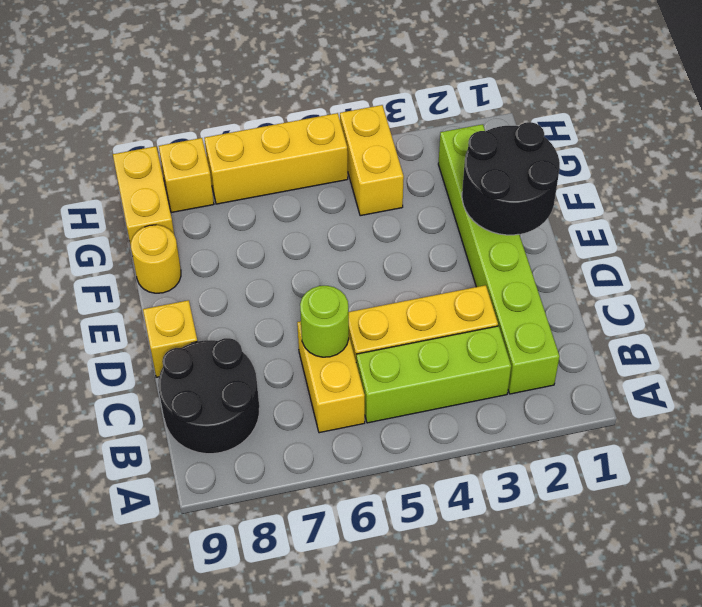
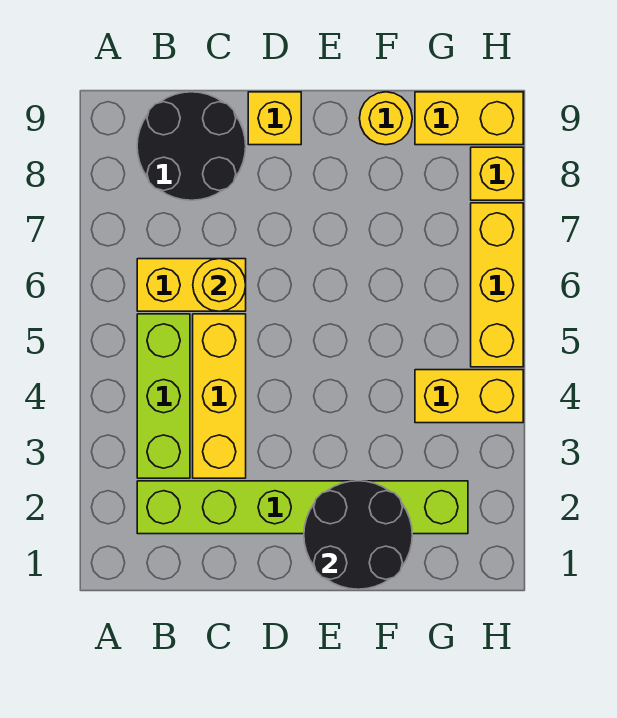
lime 1x1 round brick [300,286,349,357] -> yellow 1x1 round brick [193,259,246,311]

